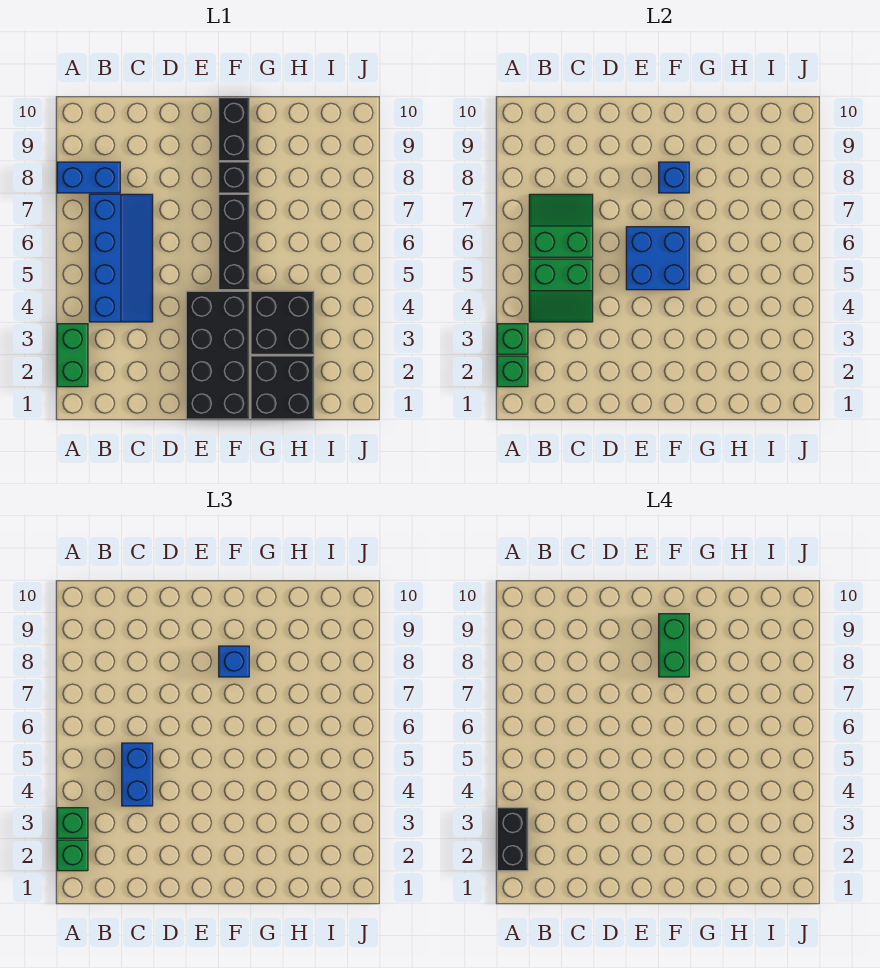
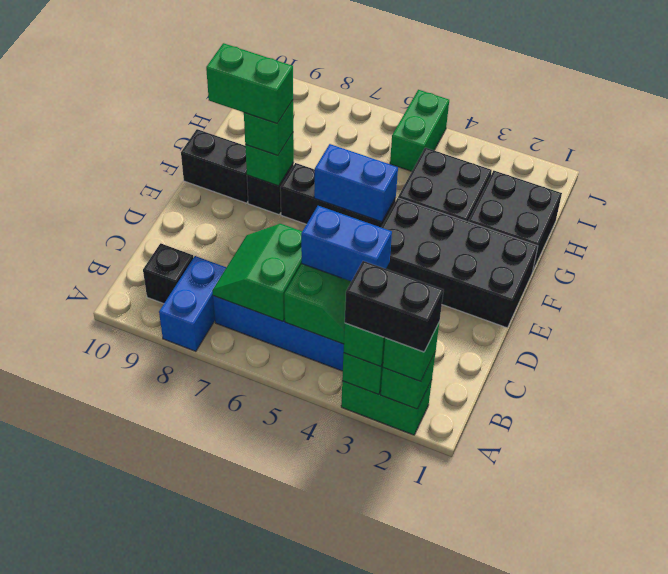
none -> black 1x1 brick [143,243,193,304]
blue 2x2 brick [626,227,689,290] -> blue 1x2 brick [314,144,398,222]
blue 1x1 brick [659,162,689,193] -> green 1x1 brick [245,133,294,186]
blue 1x1 brick [219,646,249,677] -> green 1x1 brick [244,100,293,156]
none -> green 1x2 brick [390,90,449,171]

